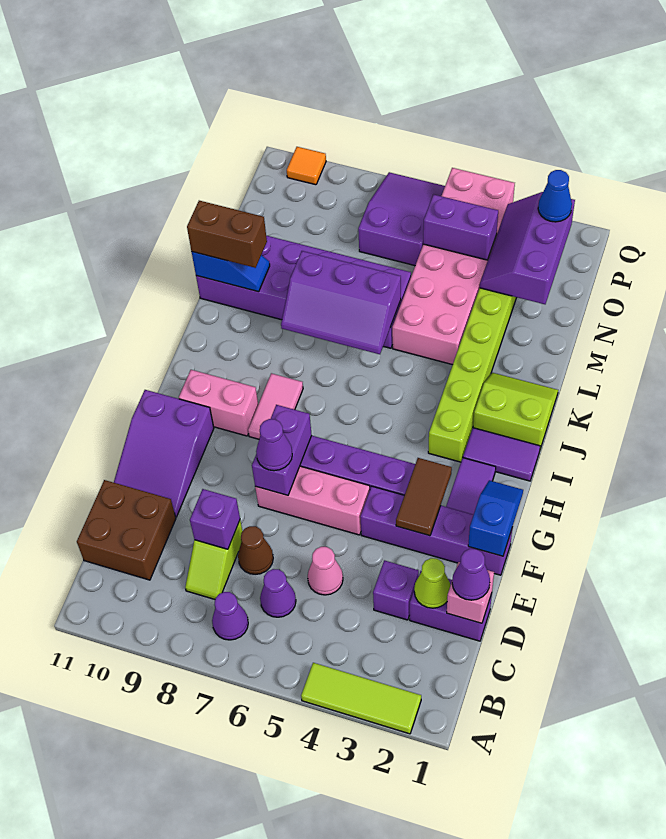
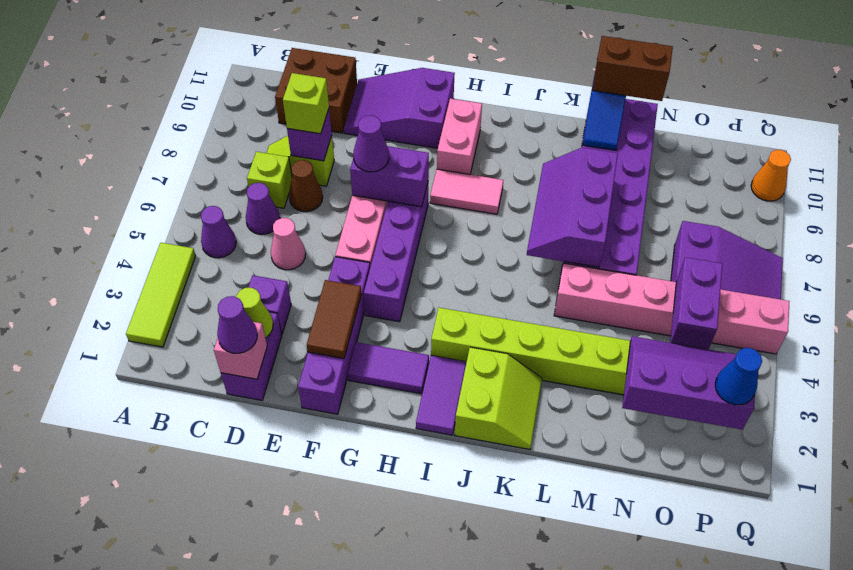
purple 1x1 cone [212,592,248,640] -> purple 1x1 cone moved to [201,206,236,258]
none -> lime 1x1 brick [247,152,292,208]
none -> lime 1x1 brick [283,73,329,134]
blue 1x2 slope [468,480,523,556] -> none
brown 1x2 tile [396,458,452,536] -> brown 1x2 tile turned to [307,280,361,358]
pink 2x6 brick [392,168,515,365] -> pink 1x6 brick [554,263,790,354]
brown 1x2 brick [187,201,267,268] -> brown 1x2 brick turned to [592,36,673,101]
orange 1x1 tile [287,147,326,185] -> orange 1x1 cone [751,150,791,201]

